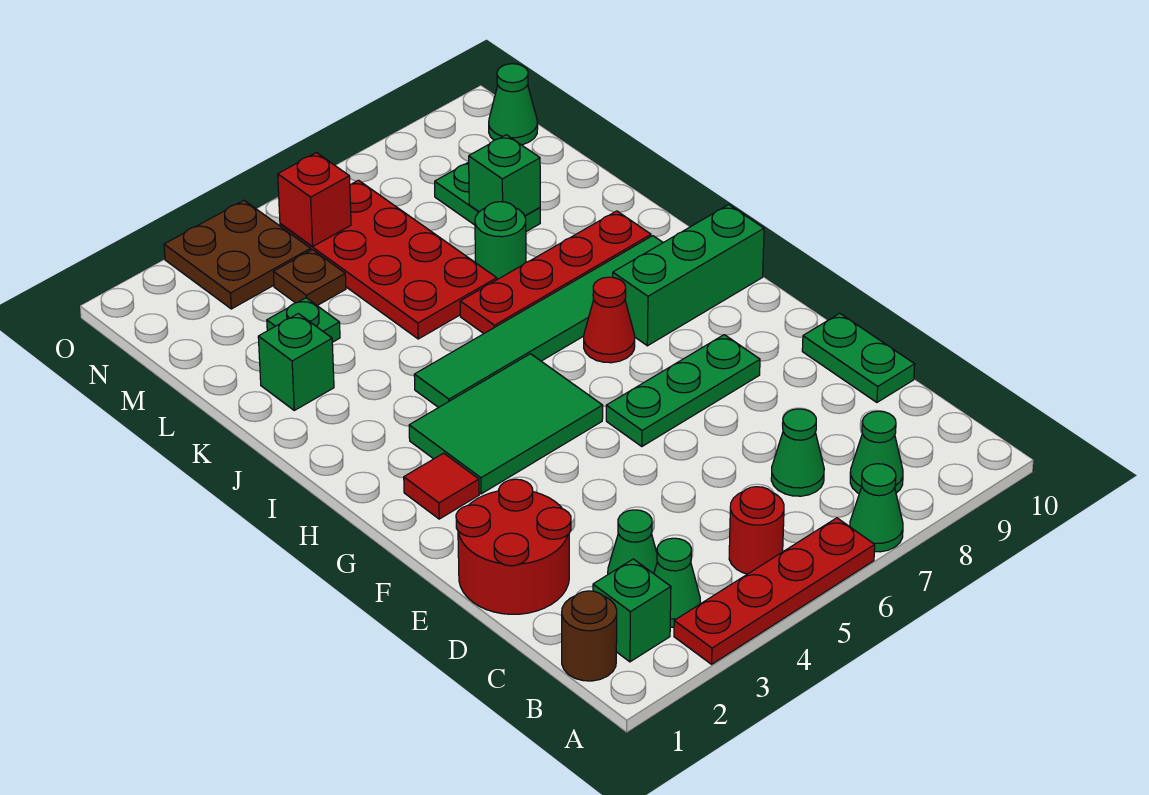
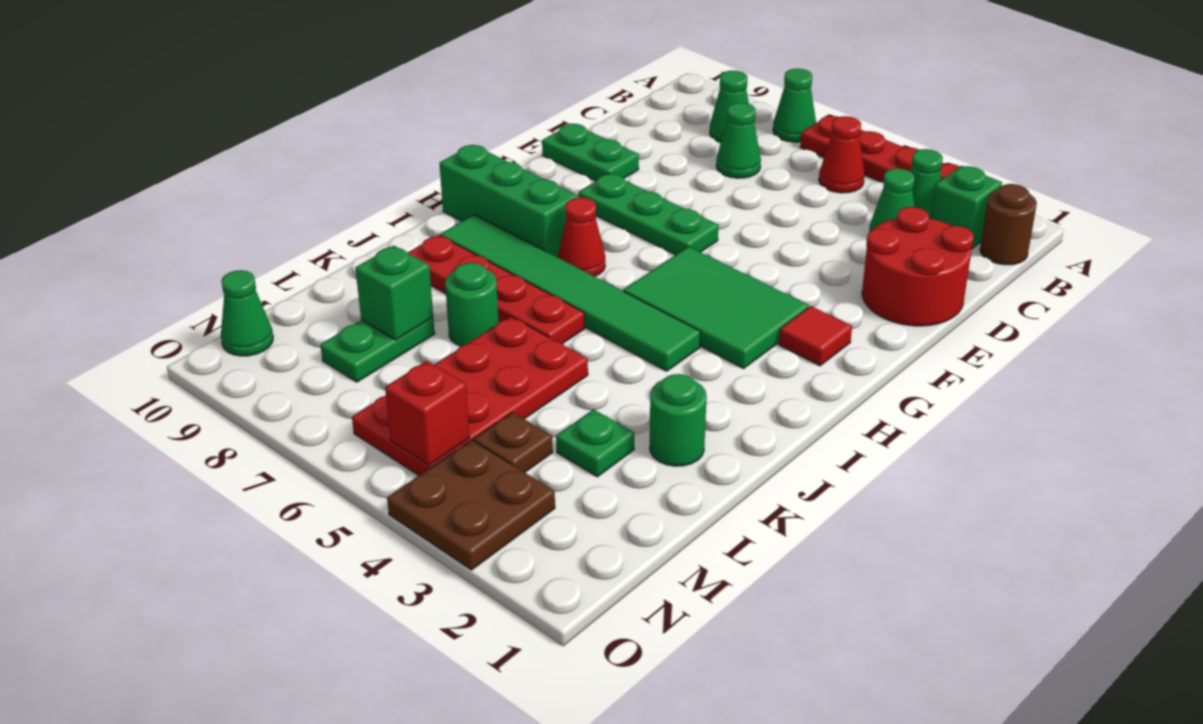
red 1x1 round brick [729,487,784,574] -> red 1x1 cone [819,116,865,193]
green 1x2 plate [802,313,915,402] -> green 1x2 plate turned to [542,124,639,181]
green 1x1 brick [258,314,334,410] -> green 1x1 round brick [650,374,707,466]

